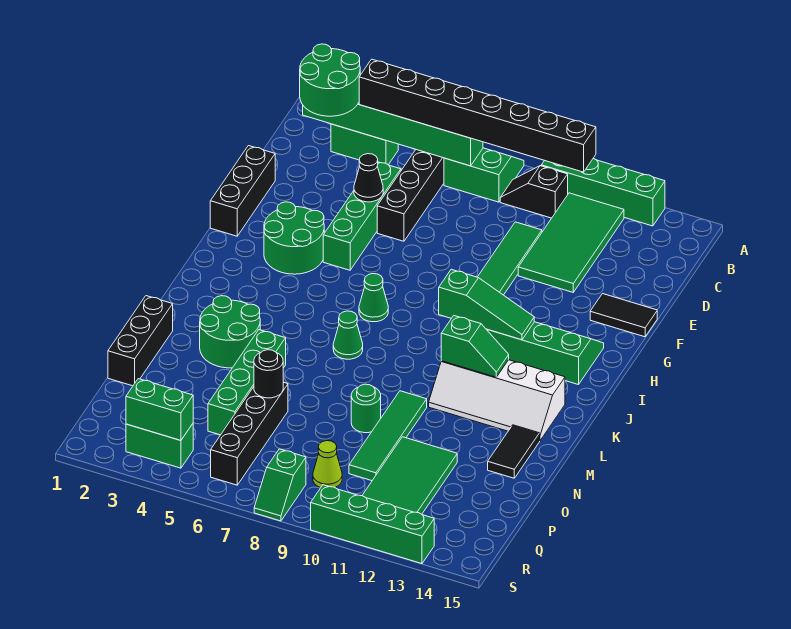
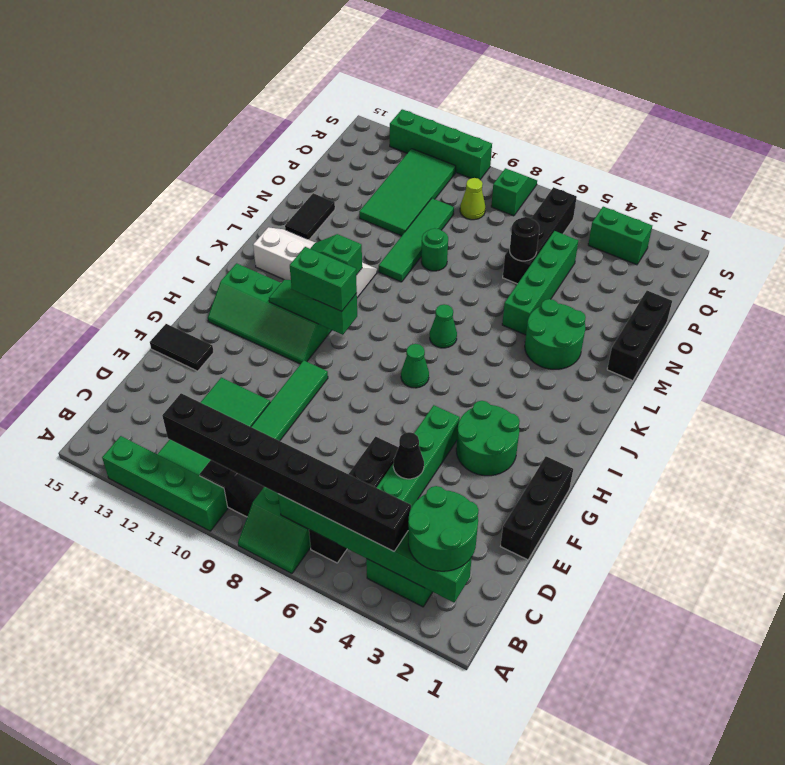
green 1x2 brick [126,379,193,440] -> green 1x2 brick moved to [290,247,357,312]

